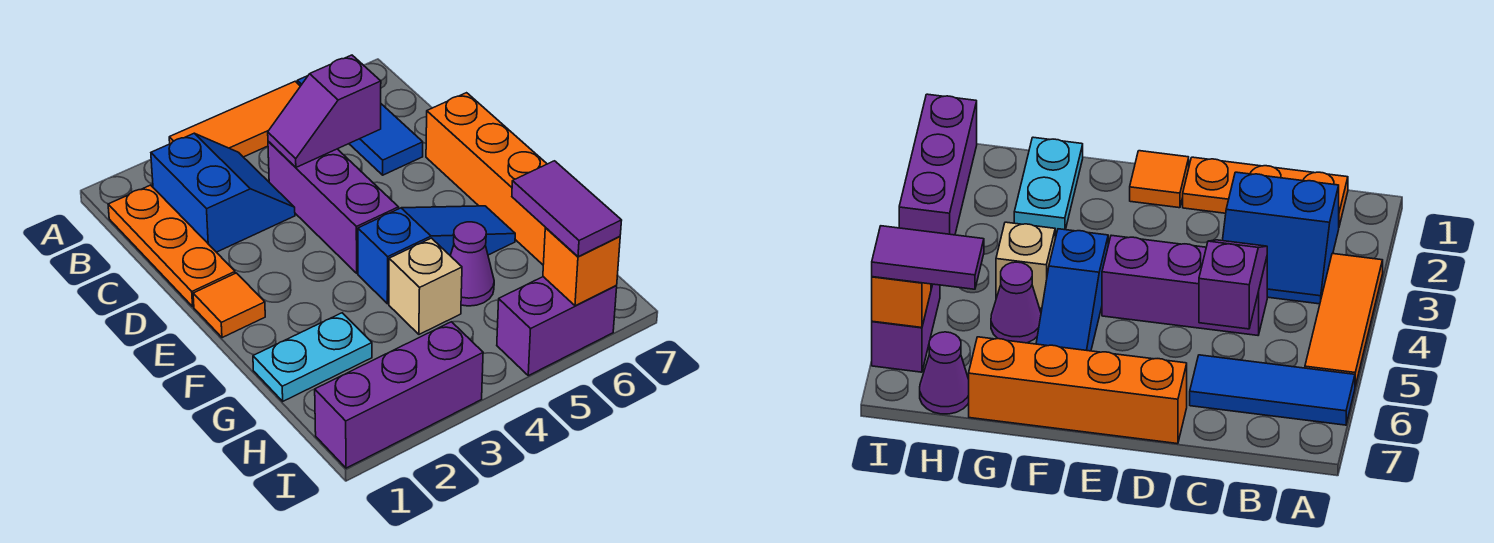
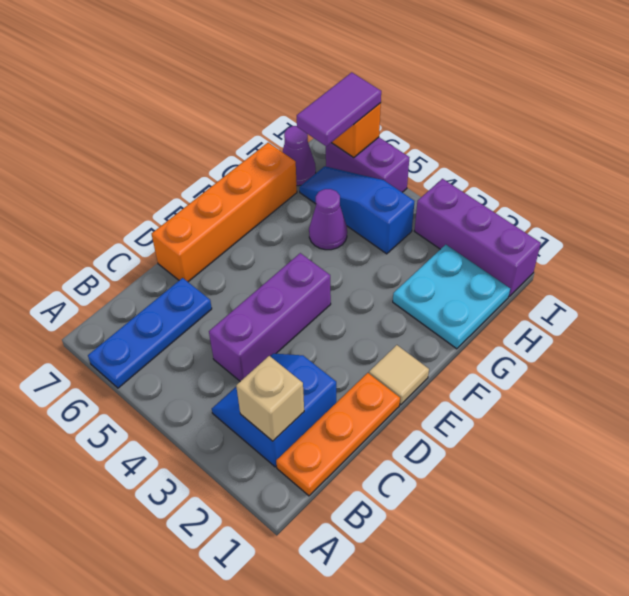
orange 1x3 tile [169,81,300,157] -> none
blue 1x3 tile [297,76,423,175] -> blue 1x3 plate [88,278,212,388]
purple 1x2 slope [268,55,381,167] -> none
orange 1x1 tile [193,273,265,338] -> tan 1x1 tile [369,345,429,405]
blue 1x3 slope [358,206,515,304] -> blue 1x3 slope moved to [299,166,415,254]
cyan 1x2 plate [253,313,372,401] -> cyan 2x2 plate [393,245,510,349]
tan 1x1 brick [389,238,462,334] -> tan 1x1 brick moved to [236,356,304,441]

